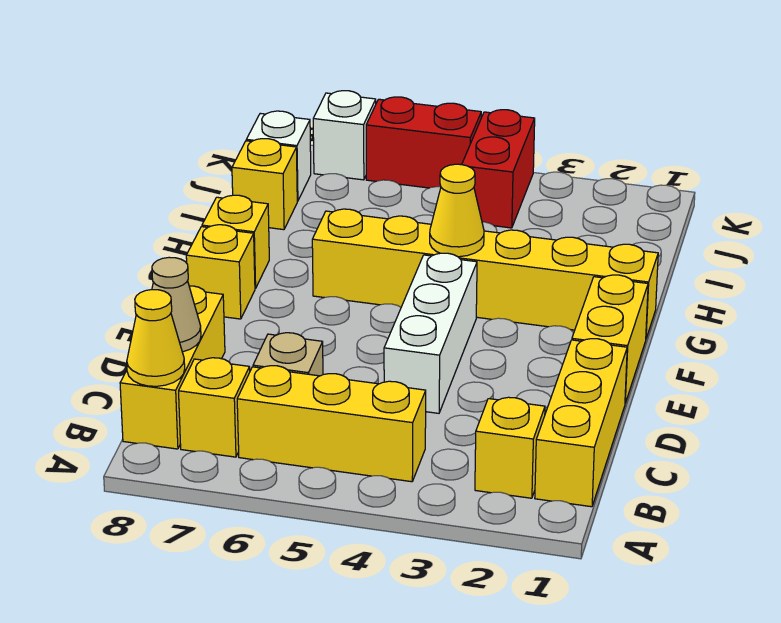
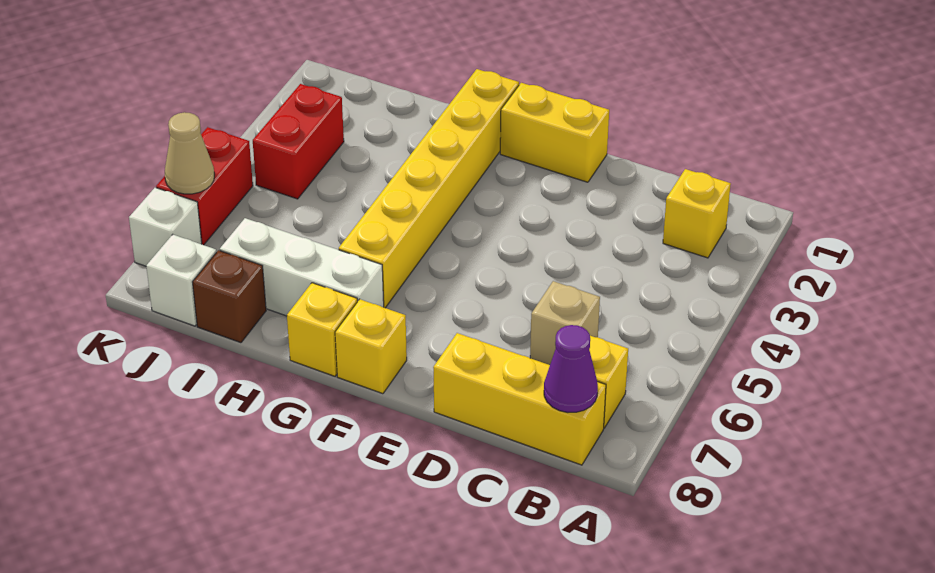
yellow 1x3 brick [535,339,627,507] -> none
yellow 1x3 brick [237,366,426,482] -> none
yellow 1x1 cone [127,290,185,386] -> purple 1x1 cone [544,325,598,412]
tan 1x1 cone [152,257,201,352] -> tan 1x1 cone moved to [165,112,214,194]
white 1x3 brick [384,253,477,413] -> white 1x3 brick moved to [220,218,384,316]
yellow 1x1 cone [430,164,484,257] -> none
yellow 1x1 brick [232,139,297,230] -> brown 1x1 brick [193,250,266,343]
red 1x2 brick [462,110,535,228] -> red 1x2 brick turned to [253,84,344,199]

